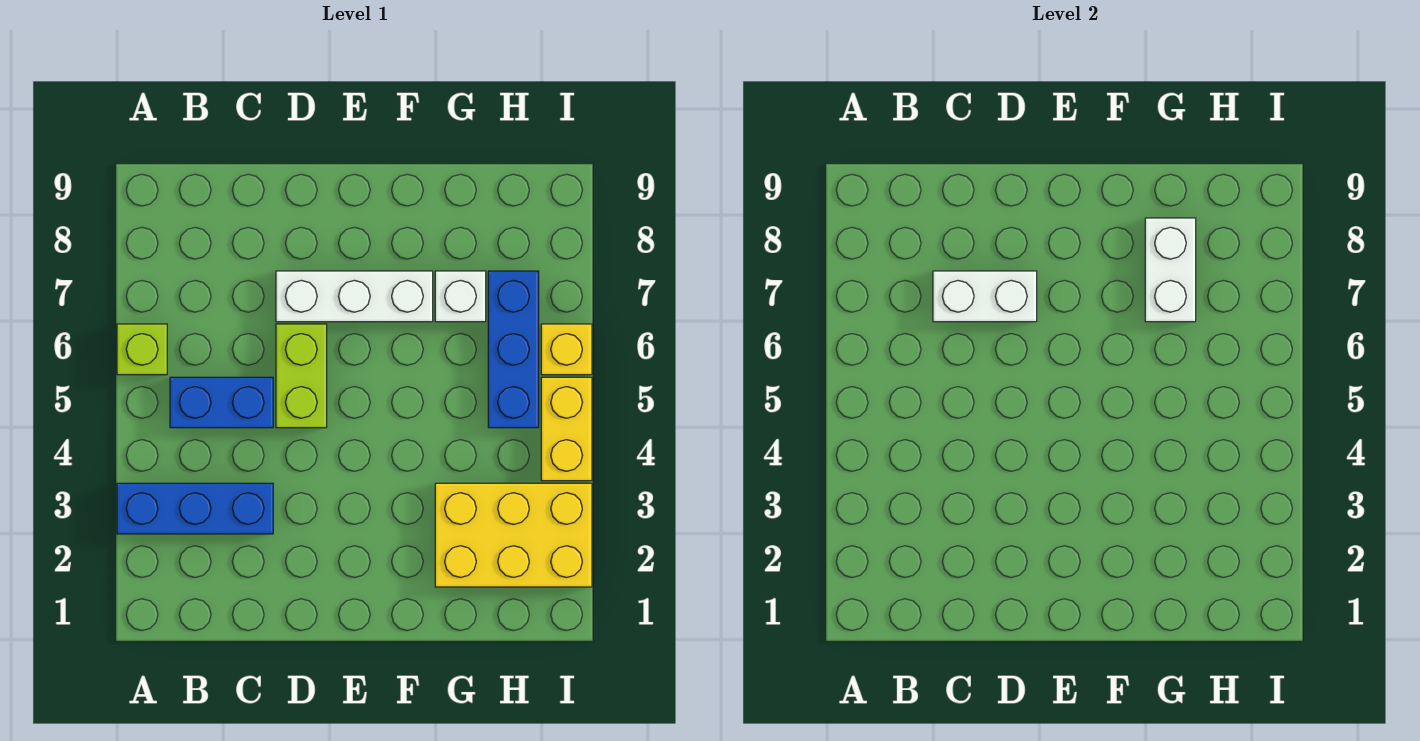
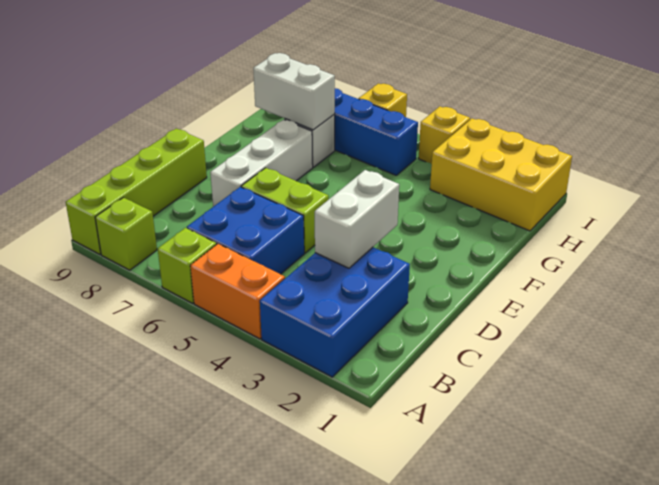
blue 1x3 brick [117,483,273,534] -> blue 2x3 brick [260,247,410,377]
none -> orange 1x2 brick [190,244,285,339]
none -> lime 1x1 brick [95,198,157,270]
none -> lime 1x4 brick [66,129,207,254]
blue 1x2 brick [170,377,273,428] -> blue 2x2 brick [187,187,304,274]
white 1x2 brick [933,271,1037,322] -> white 1x2 brick moved to [315,170,399,268]
yellow 2x3 brick [435,483,592,587] -> yellow 2x3 brick turned to [430,119,572,231]
yellow 1x2 brick [541,377,592,481] -> yellow 1x1 brick [418,106,470,164]

